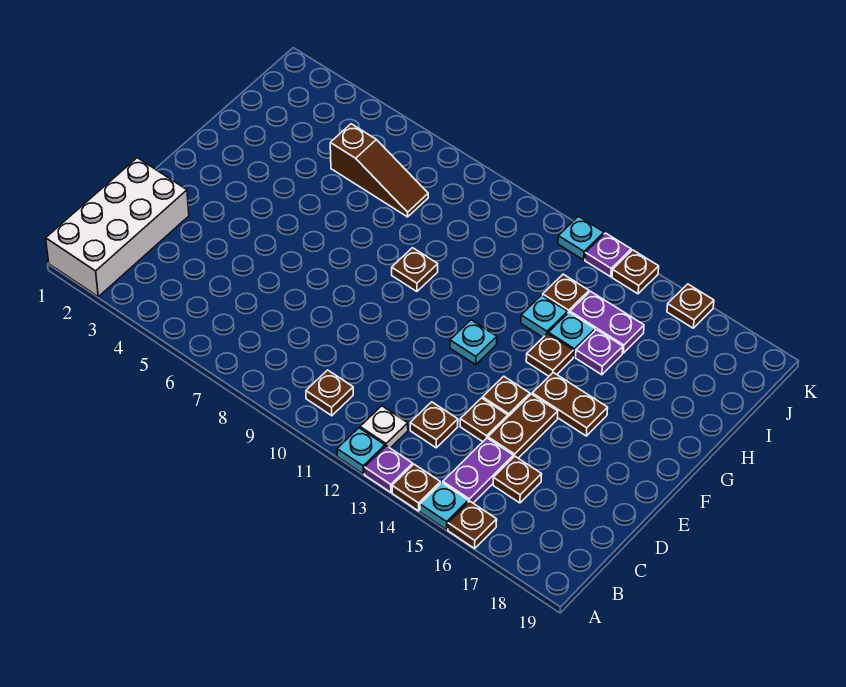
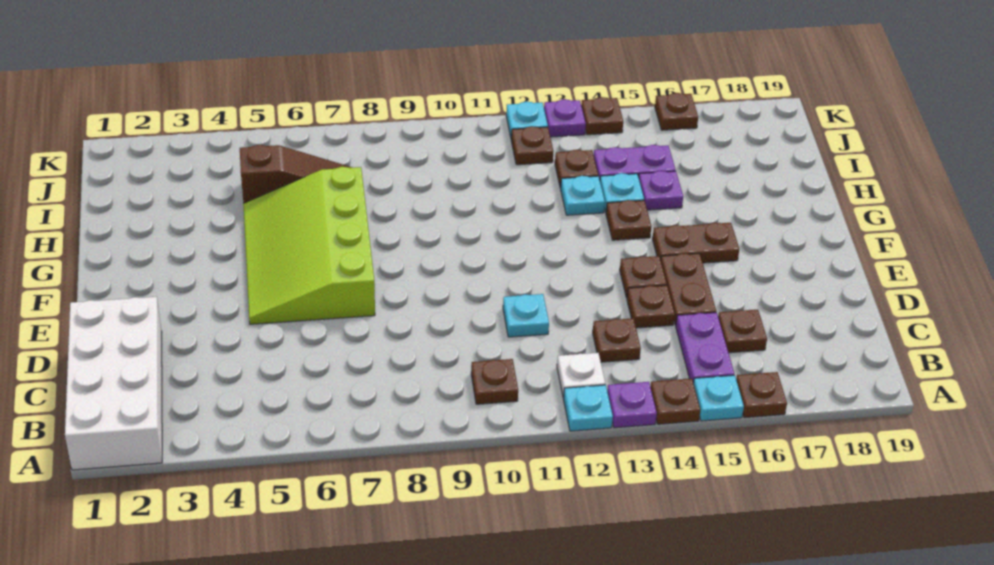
none -> lime 3x4 slope [243,167,375,324]
cyan 1x1 plate [450,320,497,365] -> cyan 1x1 plate moved to [503,294,549,337]
brown 1x1 plate [392,248,438,292] -> brown 1x1 plate moved to [511,126,553,165]

